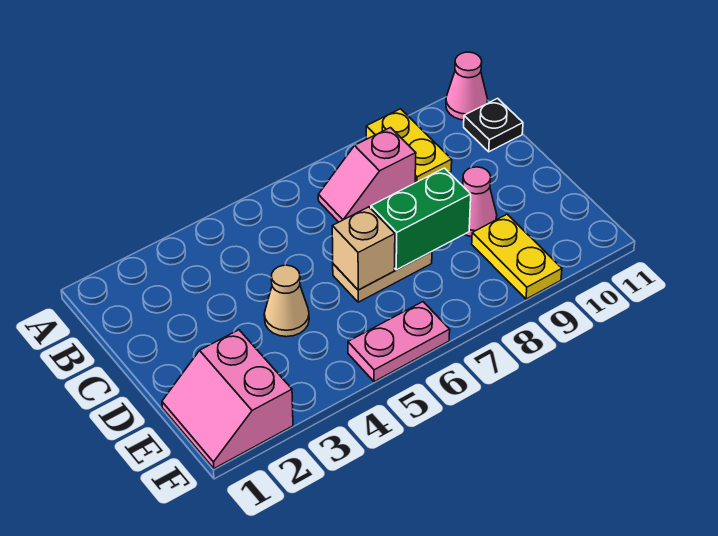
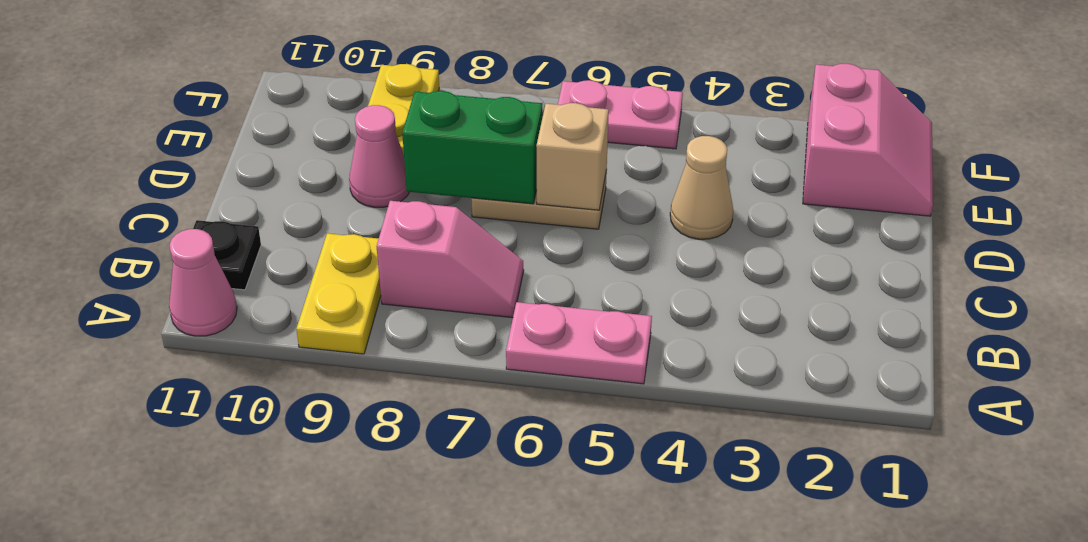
none -> pink 1x2 plate [506,302,652,384]

